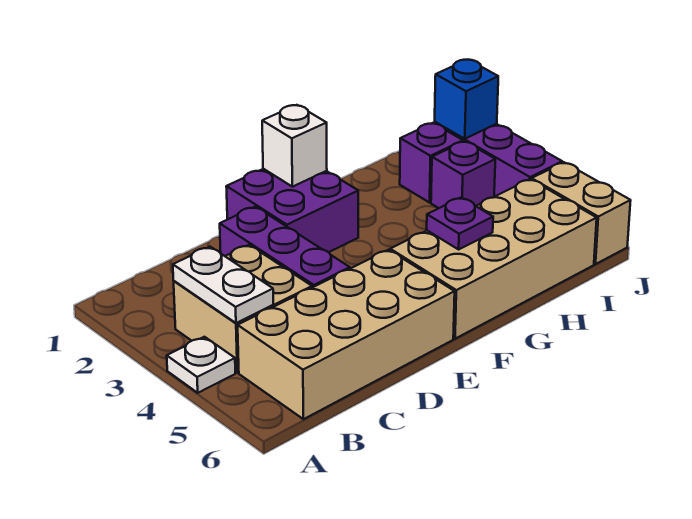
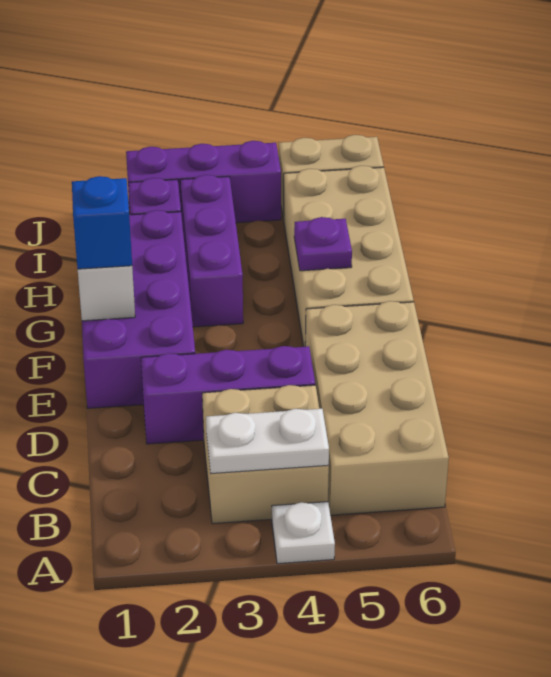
purple 2x2 brick [226,169,358,252] -> purple 2x4 brick [82,210,195,408]
purple 1x1 brick [431,141,495,208] -> purple 1x3 brick [180,175,243,327]
blue 1x1 brick [435,60,498,139] -> blue 1x1 brick moved to [72,176,132,269]

